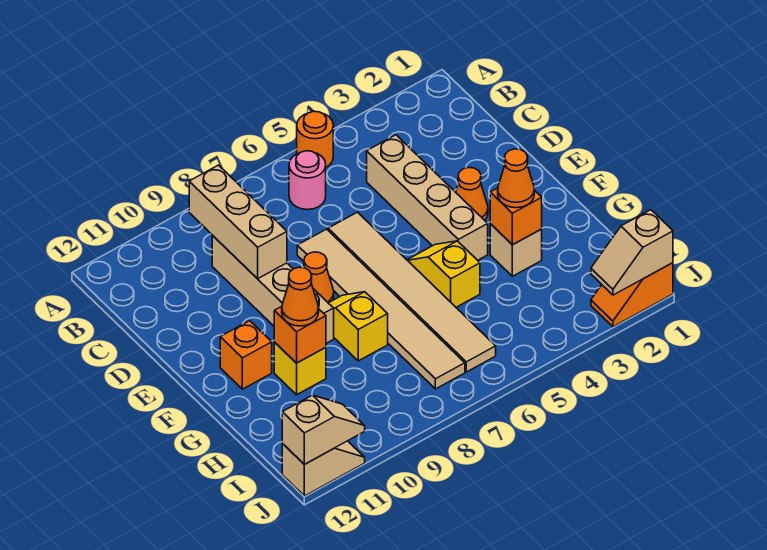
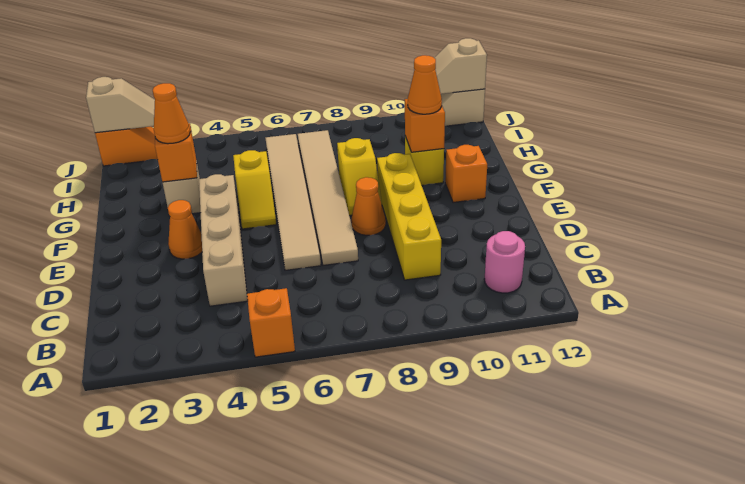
orange 1x1 round brick [297,111,333,167] -> orange 1x1 brick [247,288,295,357]
pink 1x1 round brick [289,151,326,210] -> pink 1x1 round brick moved to [484,231,525,293]
tan 1x3 brick [189,165,287,279] -> none
tan 1x4 brick [212,236,334,343] -> yellow 1x4 brick [377,153,441,280]

